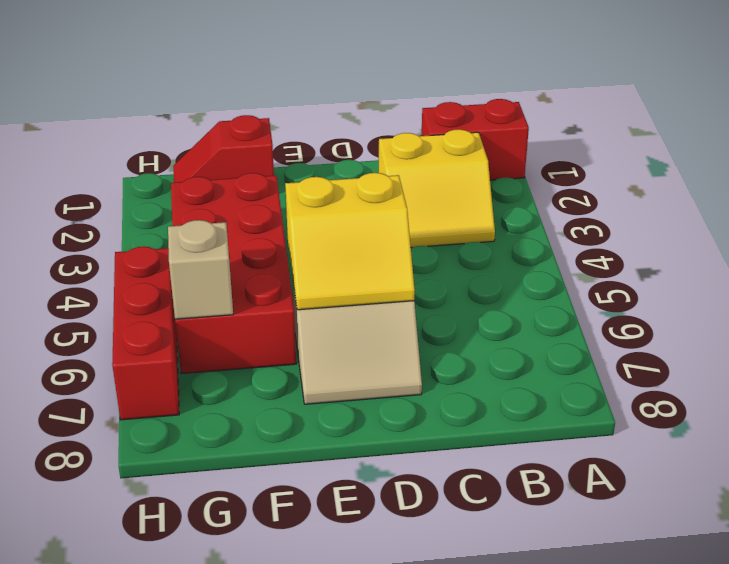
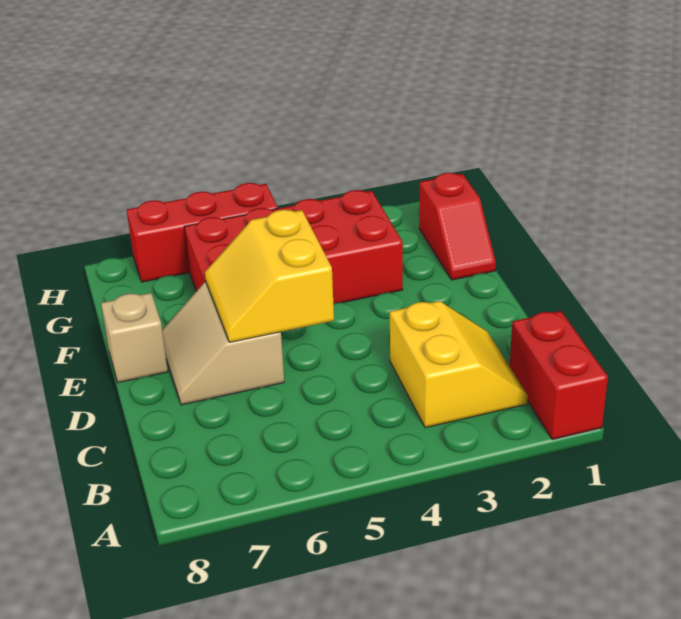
yellow 2x2 slope [379,129,495,248] -> yellow 2x2 slope turned to [390,301,528,428]
red 1x2 slope [173,115,274,182] -> red 1x2 slope turned to [419,173,496,280]
tan 1x1 brick [168,220,233,319] -> tan 1x1 brick moved to [101,293,168,383]

